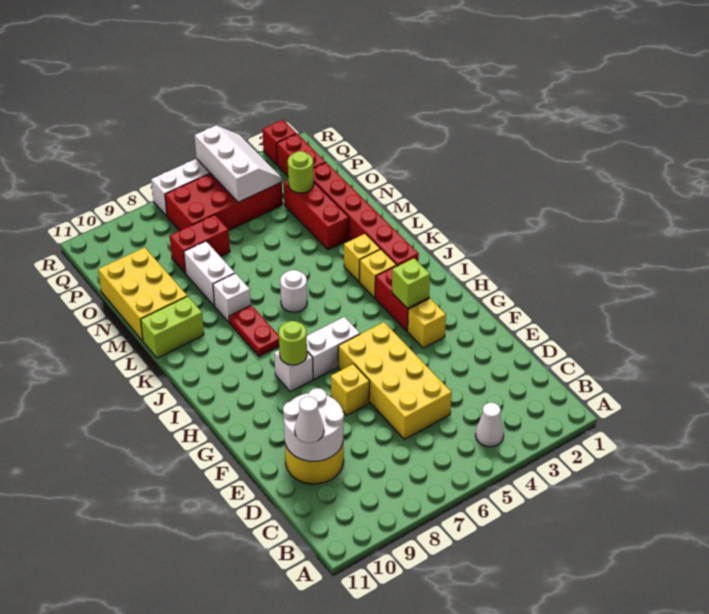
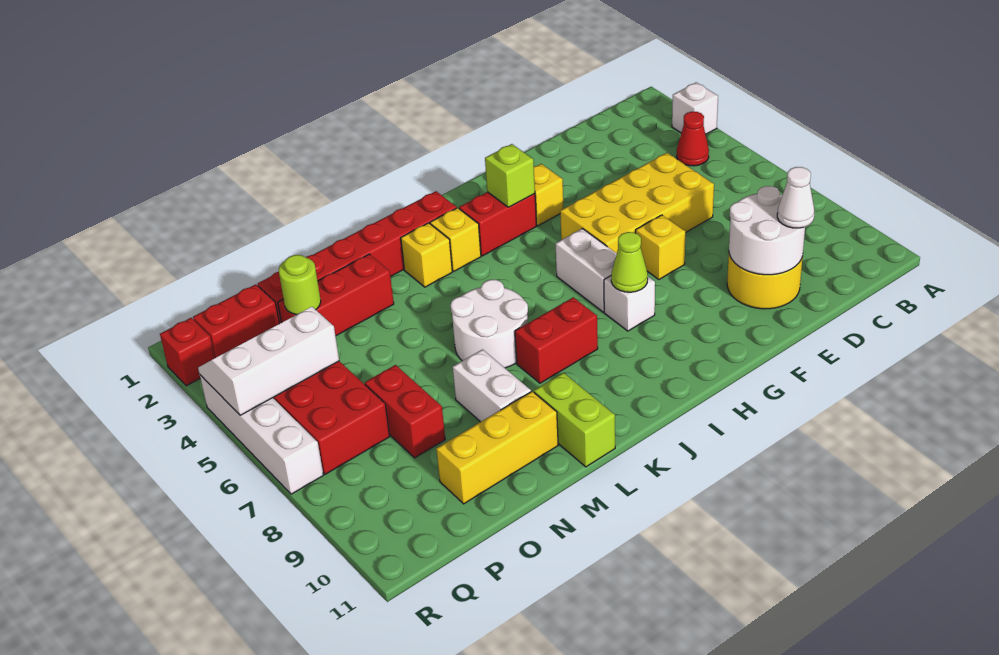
white 1x1 cone [476,403,504,447] -> red 1x1 cone [677,112,709,166]
lime 1x1 round brick [279,321,307,365] -> lime 1x1 cone [611,232,648,292]
red 1x2 plate [229,305,279,357] -> red 1x2 brick [515,297,598,383]
white 1x1 round brick [280,270,307,312] -> white 2x2 round brick [451,280,528,368]
white 1x1 brick [213,273,251,322] -> white 1x1 brick moved to [672,82,718,134]
white 1x2 brick [184,241,235,306] -> white 1x2 brick turned to [453,350,531,422]
yellow 2x3 brick [98,247,187,341] -> yellow 1x3 brick [436,391,558,504]

